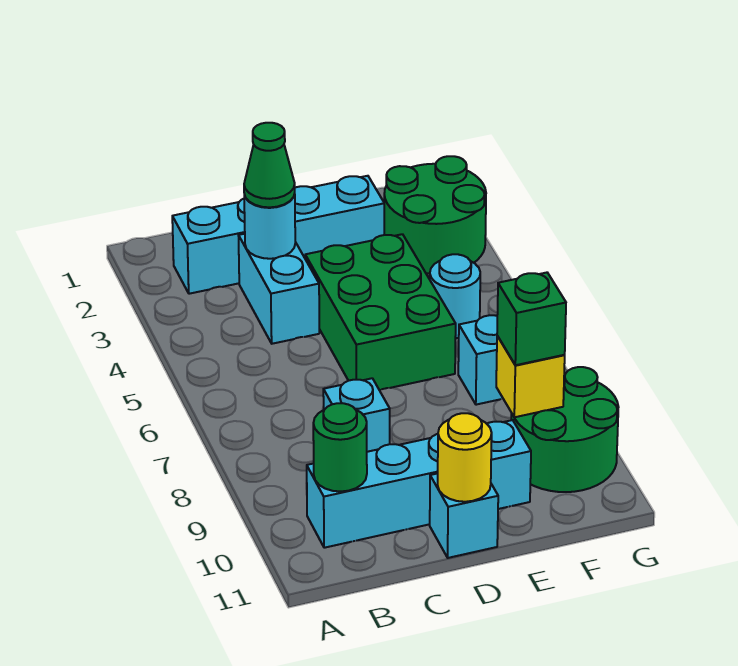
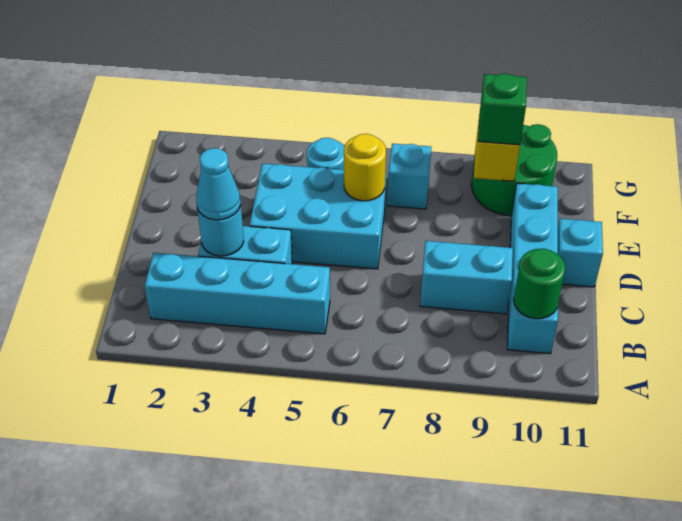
cyan 1x4 brick [172,176,384,294] -> cyan 1x4 brick turned to [145,253,330,334]
green 1x1 cone [244,123,295,207] -> cyan 1x1 cone [196,148,240,220]
cyan 1x1 brick [323,378,390,452] -> cyan 1x2 brick [420,241,513,314]
green 2x3 brick [305,234,456,390] -> cyan 2x3 brick [250,164,386,269]
yellow 1x1 round brick [438,413,492,502] -> yellow 1x1 round brick moved to [344,134,386,201]
green 2x2 round brick [384,156,486,274] -> none

